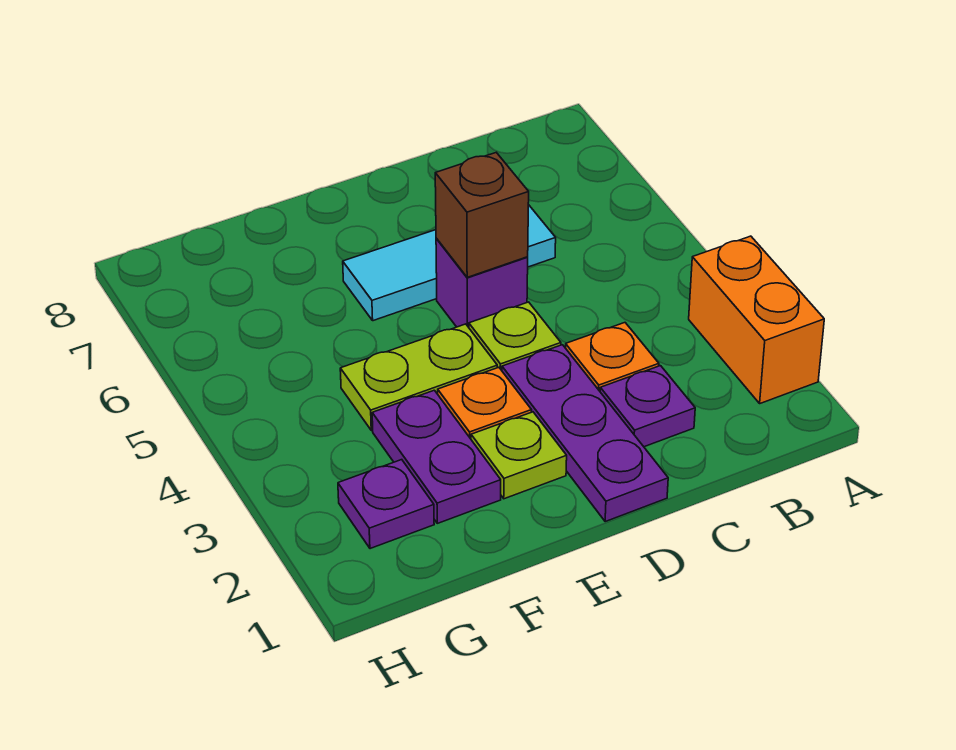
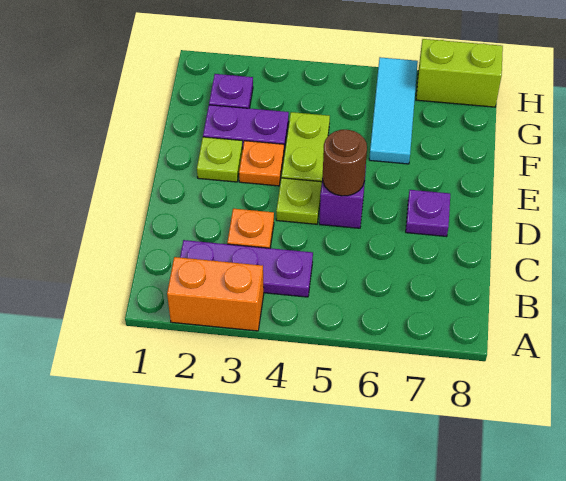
purple 1x1 plate [600,366,695,447] -> purple 1x1 plate moved to [406,190,450,237]
cyan 1x3 tile [343,204,556,321] -> cyan 1x3 tile moved to [369,57,418,164]
purple 1x3 plate [502,345,668,521] -> purple 1x3 plate moved to [180,240,313,297]
brown 1x1 brick [435,153,529,277] -> brown 1x1 round brick [322,130,367,196]
none -> lime 1x2 brick [416,39,503,107]

